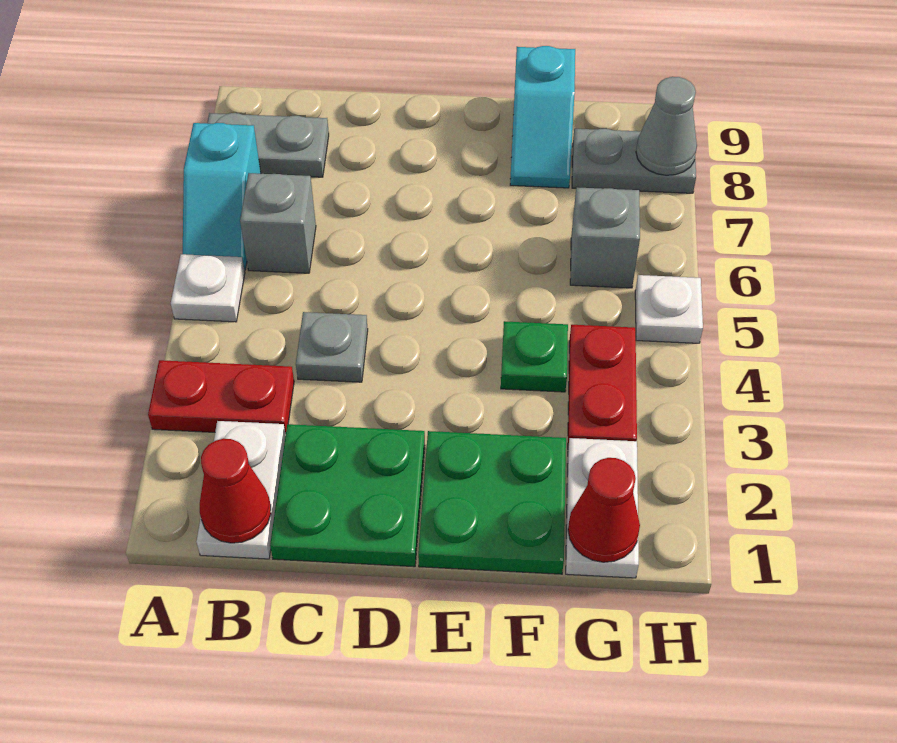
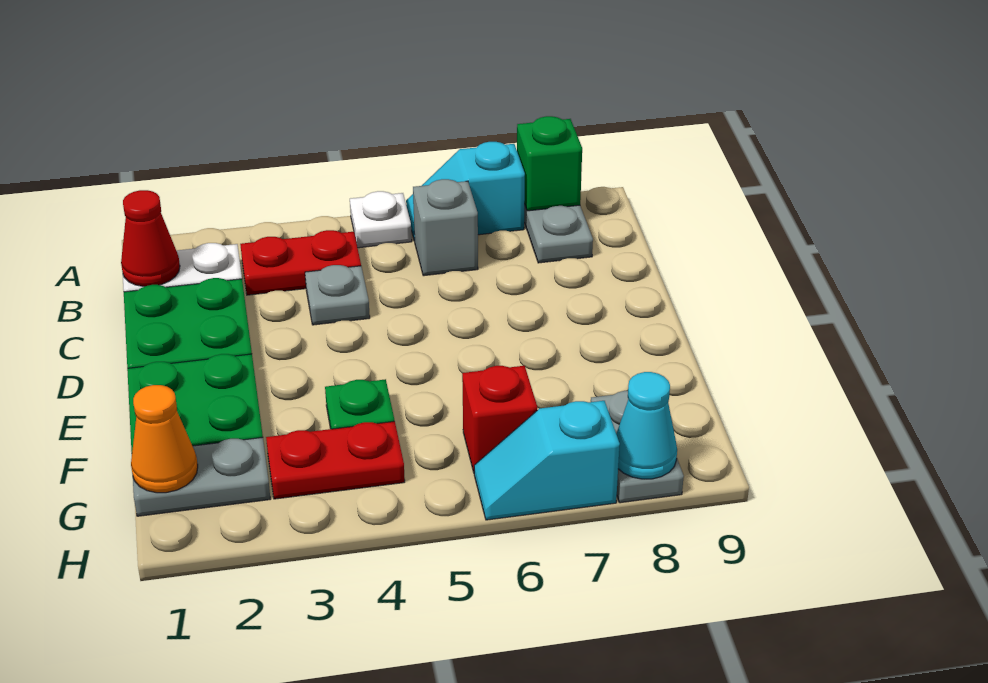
red 1x2 plate [148,360,294,434] -> red 1x2 plate turned to [240,230,361,295]
none -> green 1x1 brick [517,116,582,211]
cyan 1x2 slope [510,46,575,188] -> cyan 1x2 slope moved to [474,401,620,520]
white 1x2 plate [566,438,639,578] -> grey 1x2 plate [133,437,270,516]
red 1x1 cone [568,458,640,562] -> orange 1x1 cone [131,385,198,493]
grey 1x1 brick [570,187,640,288] -> red 1x1 brick [462,366,537,472]
white 1x1 plate [635,275,703,343] -> none
grey 1x1 cone [636,77,697,175] -> cyan 1x1 cone [616,372,677,479]

